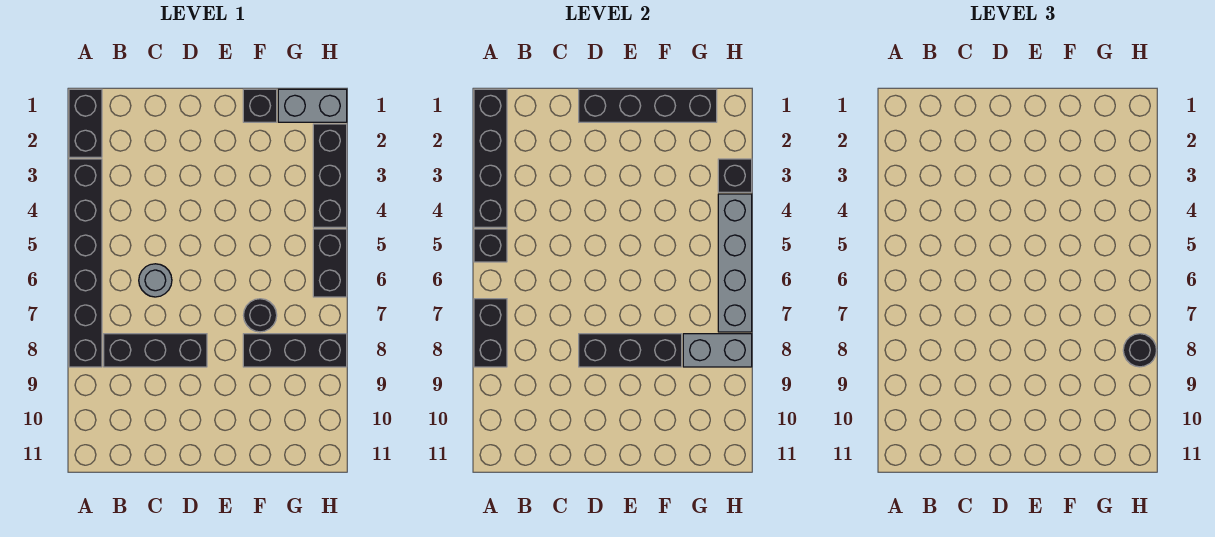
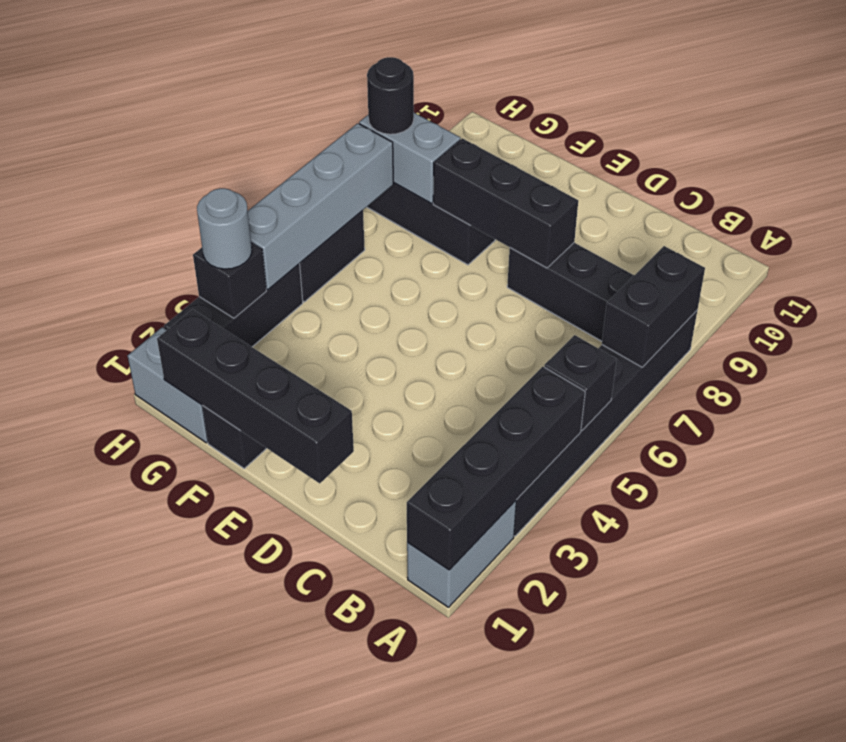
black 1x2 brick [69,89,102,157] -> grey 1x2 brick [407,501,516,607]
grey 1x1 round brick [139,264,172,297] -> grey 1x1 round brick moved to [197,188,252,269]
black 1x1 round brick [243,299,277,332] -> none

